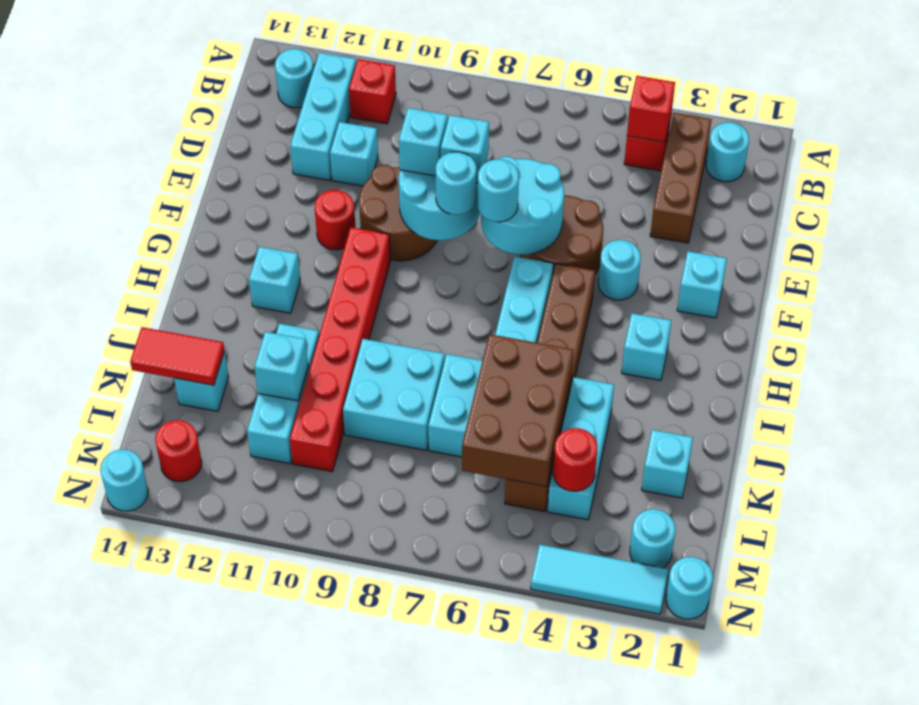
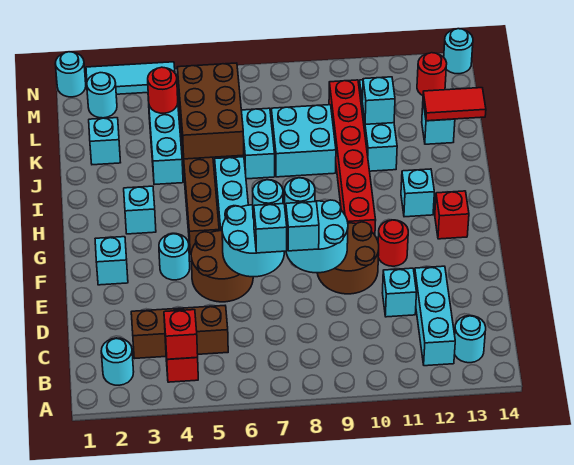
brown 1x3 brick [650,113,712,243] -> brown 1x3 brick turned to [131,306,228,358]
red 1x1 brick [349,59,396,124] -> red 1x1 brick moved to [435,191,469,239]
cyan 1x1 brick [399,108,447,176] -> cyan 1x1 brick moved to [254,204,287,253]

